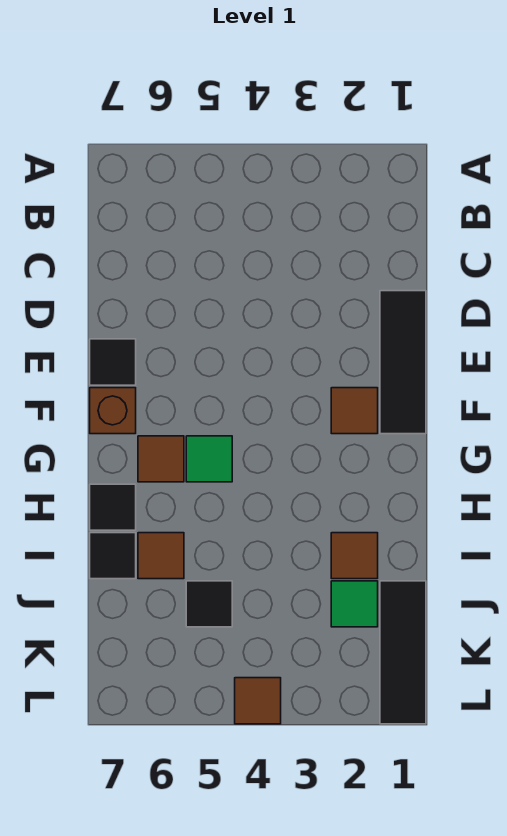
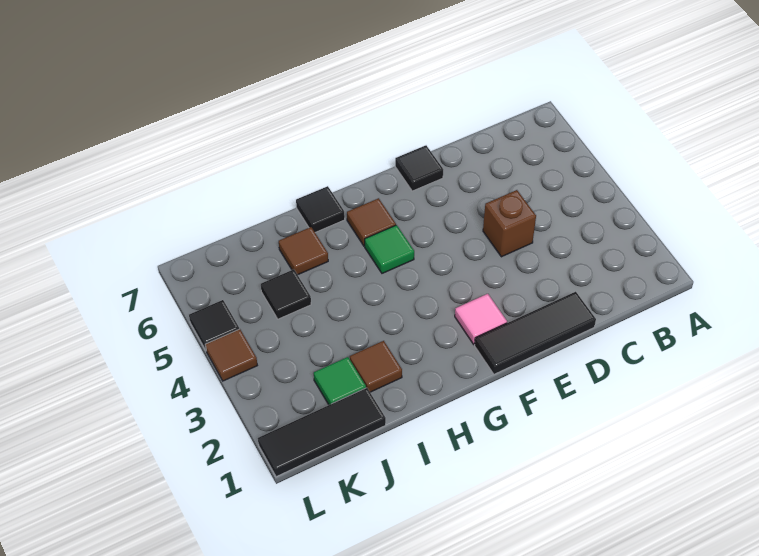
brown 1x1 tile [331,388,378,434] -> pink 1x1 tile [455,294,507,344]
brown 1x1 brick [90,388,136,434] -> brown 1x1 brick moved to [483,190,536,257]
black 1x1 tile [90,533,136,579] -> black 1x1 tile moved to [189,300,239,350]

